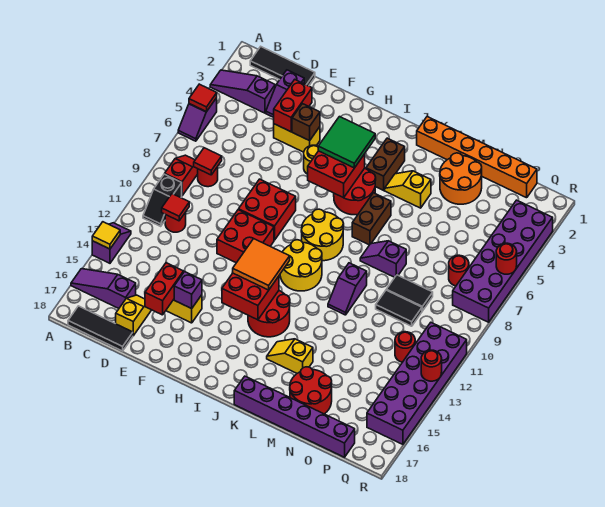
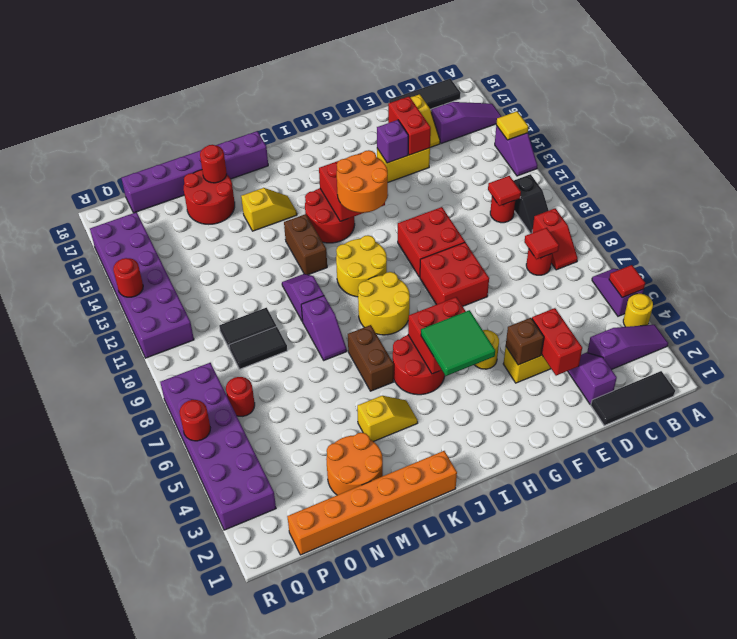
none -> yellow 1x1 round brick [623,294,653,327]
black 1x2 slope [143,174,182,226] -> black 1x2 slope turned to [513,174,549,234]
orange 2x2 tile [232,239,290,290] -> orange 2x2 round brick [337,150,388,213]
brown 1x2 brick [366,138,405,190] -> brown 1x2 brick moved to [284,214,327,275]
purple 1x2 slope [360,241,406,277] -> purple 1x2 slope turned to [301,296,347,360]
red 1x1 round brick [395,332,415,362] -> red 1x1 round brick moved to [200,145,227,183]

